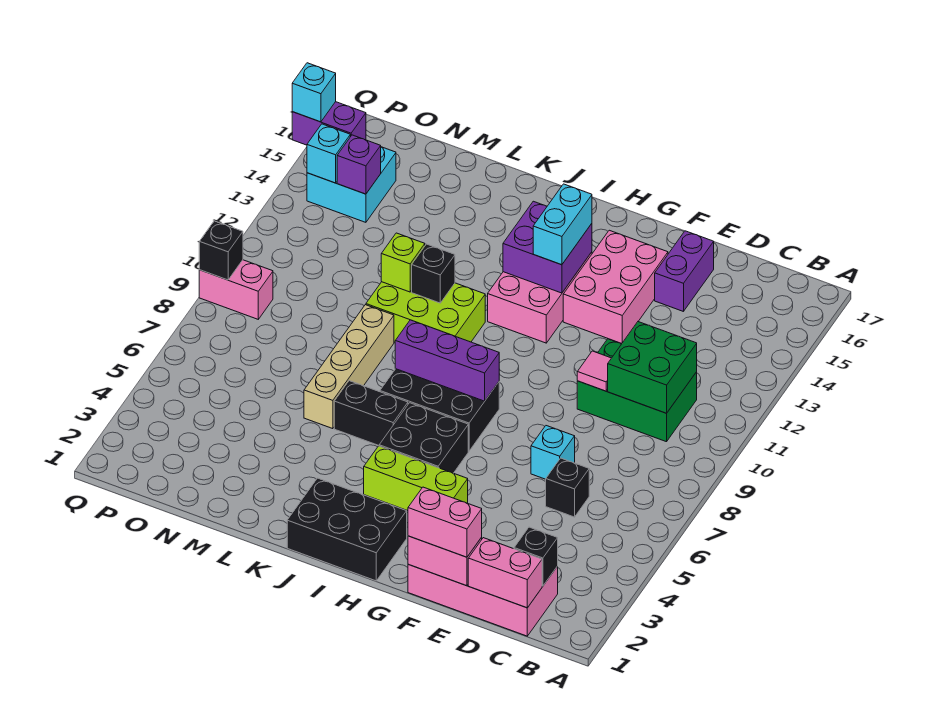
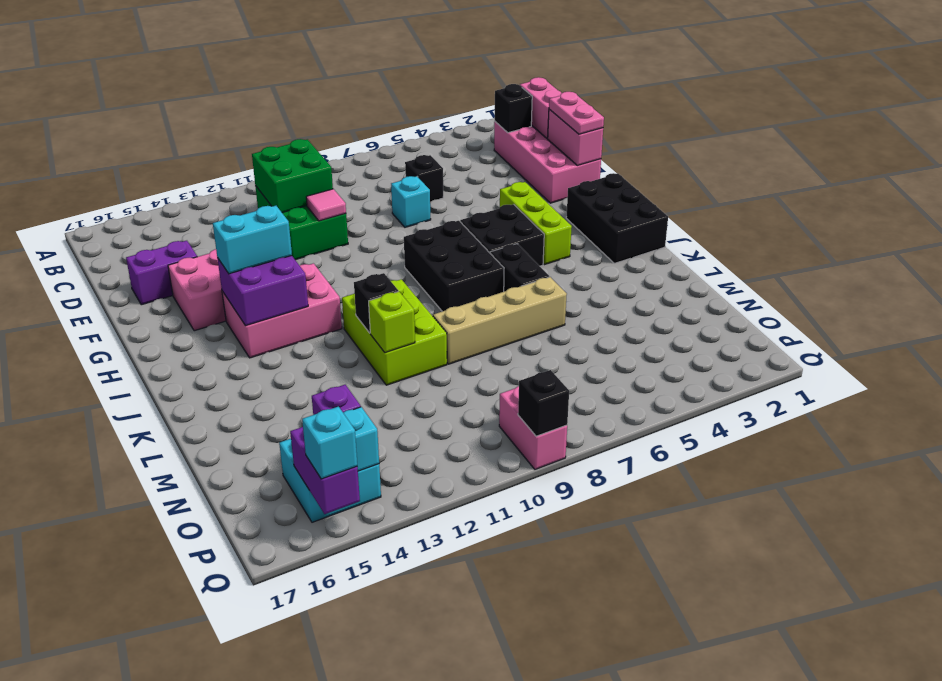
pink 1x2 brick [408,487,482,557] -> pink 1x2 plate [549,92,604,134]
purple 1x3 brick [395,320,499,401] -> none

